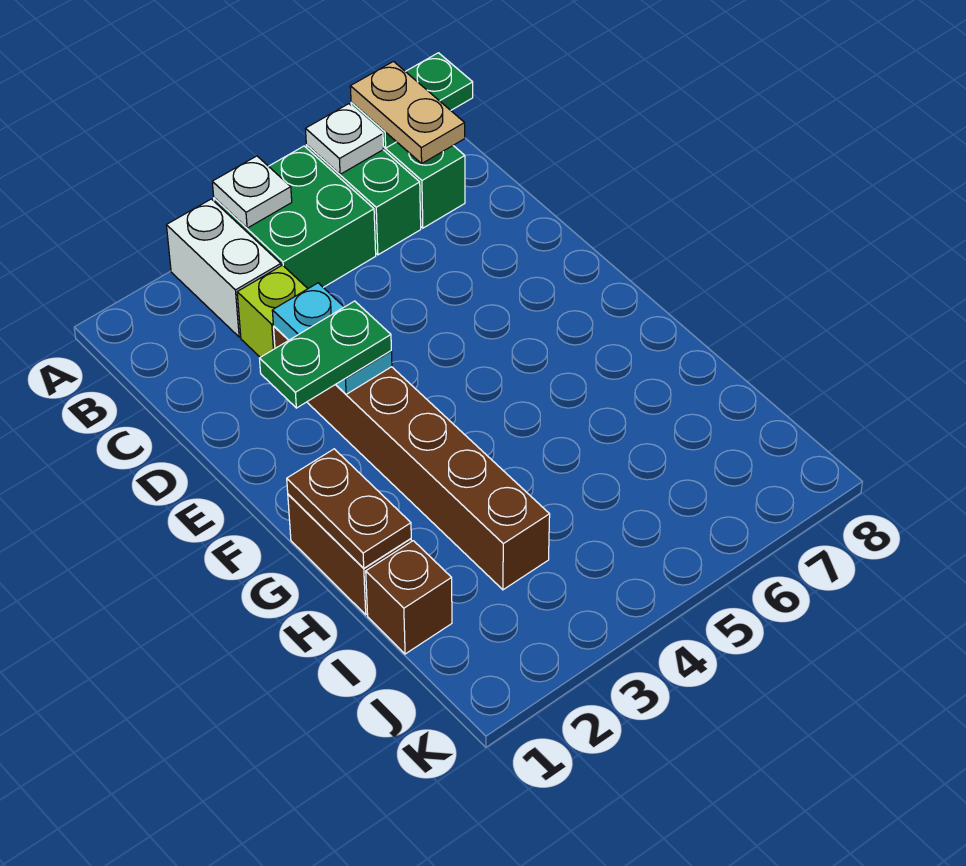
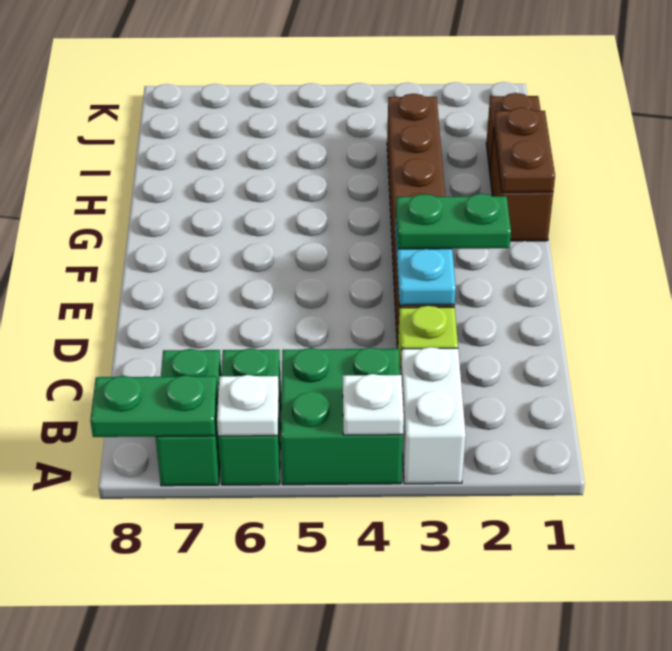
tan 1x2 plate [350,62,465,163] -> none

